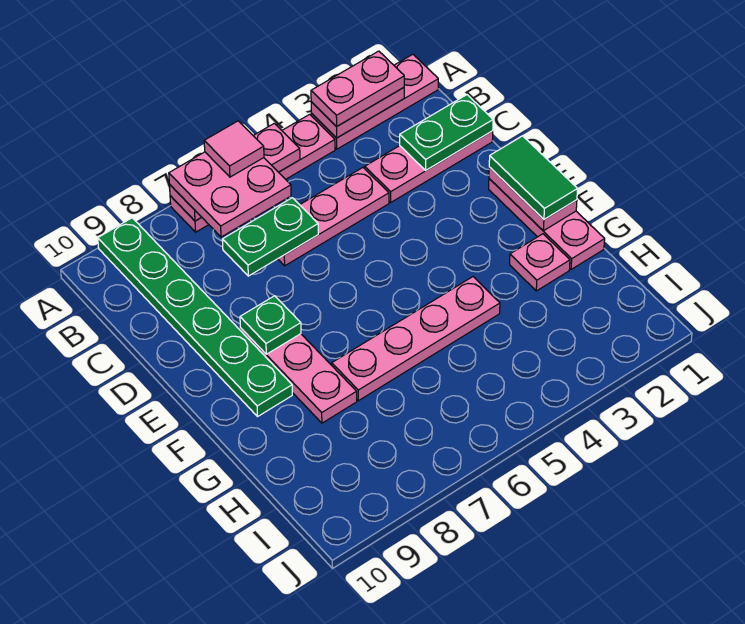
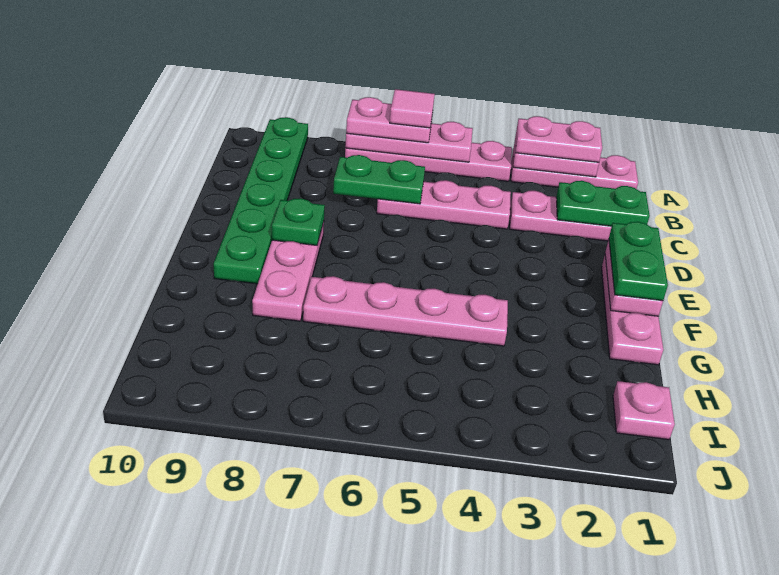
pink 2x2 plate [169,152,291,237] -> pink 1x2 plate [346,97,433,143]
green 1x2 tile [489,136,578,219] -> green 1x2 plate [609,222,668,301]
pink 1x1 plate [510,234,570,291] -> pink 1x1 plate moved to [613,381,675,440]

